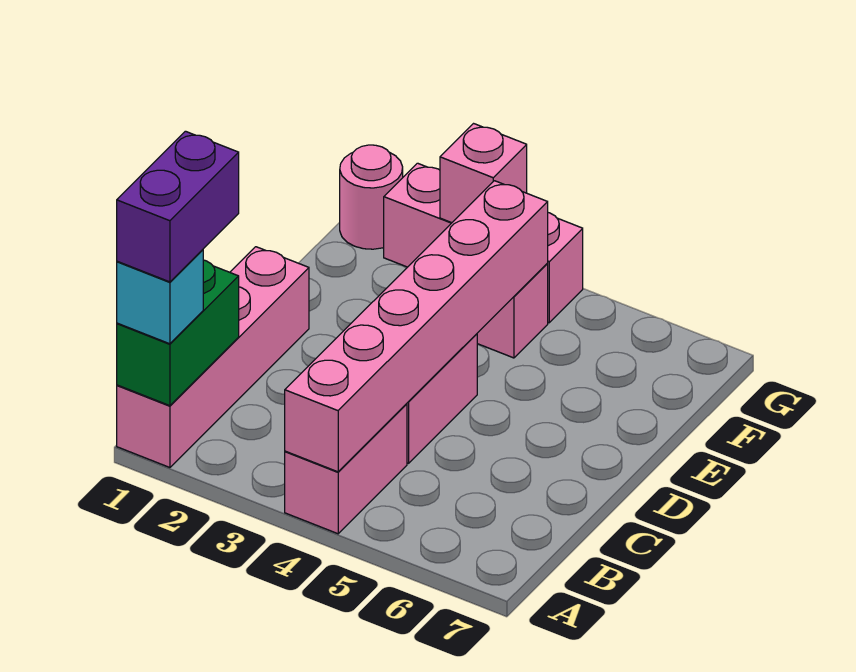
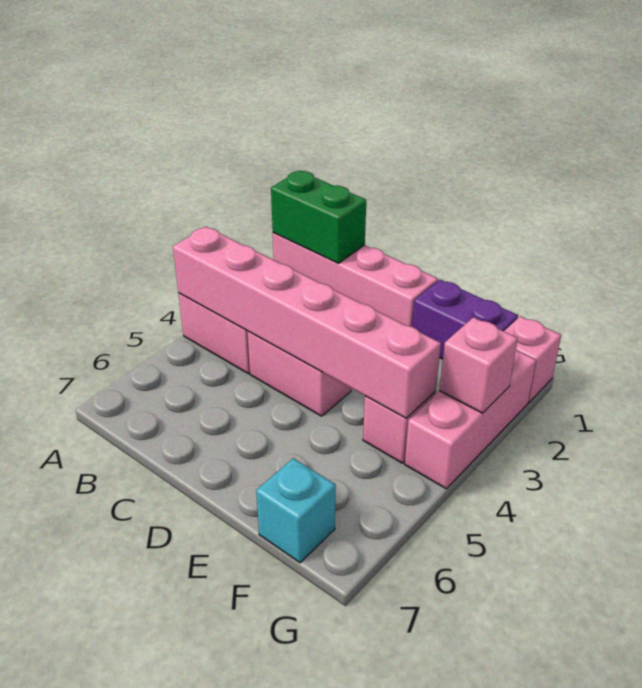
cyan 1x1 brick [117,250,203,344] -> cyan 1x1 brick moved to [256,458,336,563]
purple 1x2 brick [117,131,239,282] -> purple 1x2 brick moved to [412,280,518,359]
pink 1x1 round brick [340,145,403,249] -> pink 1x1 brick [504,316,561,402]

